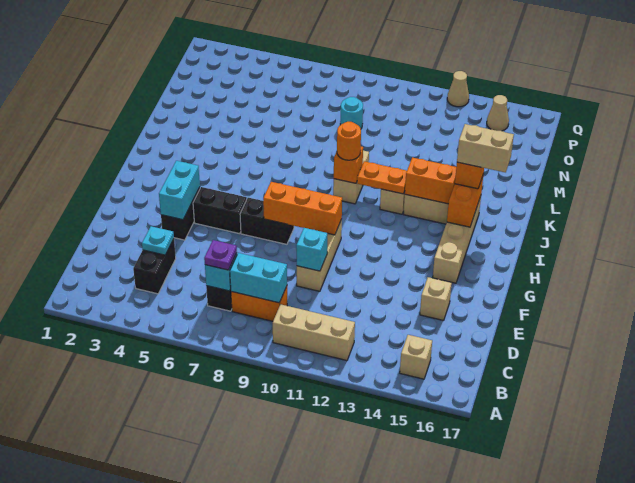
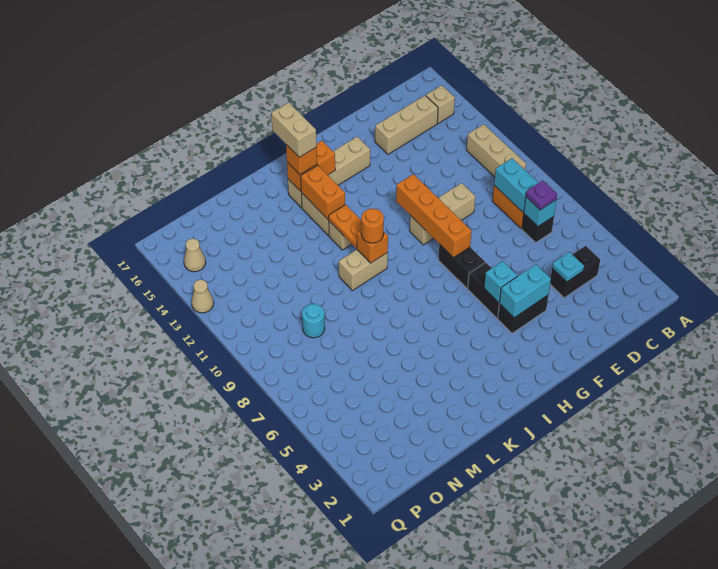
cyan 1x1 brick [296,228,327,271] -> cyan 1x1 brick moved to [484,261,517,302]
tan 1x1 brick [420,277,452,320] -> tan 1x3 brick [375,96,438,154]
orange 1x3 brick [263,182,342,235] -> orange 1x4 brick [396,174,471,258]

